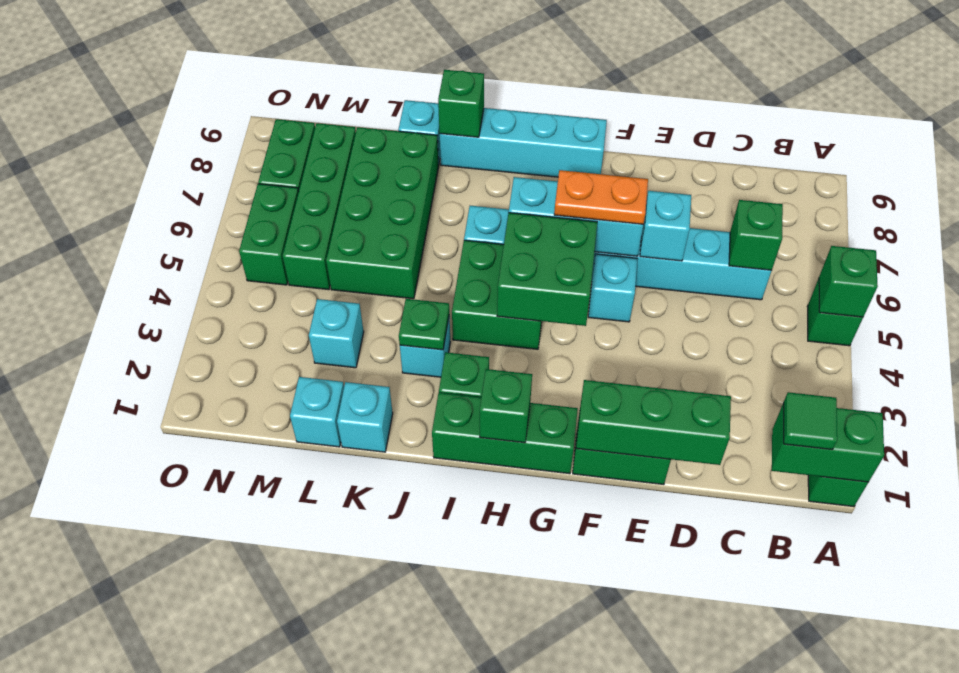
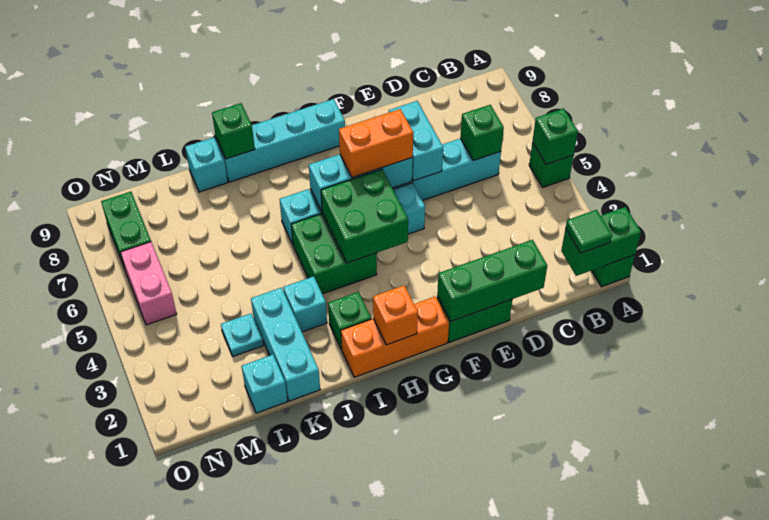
cyan 1x1 brick [640,191,691,261] -> cyan 1x2 brick [389,101,443,181]
orange 1x2 plate [554,170,648,224] -> orange 1x2 brick [339,109,413,178]
green 1x3 brick [432,393,578,474] -> orange 1x3 brick [341,296,449,377]
green 1x1 brick [480,369,532,443] -> orange 1x1 brick [373,286,418,345]
green 1x1 plate [399,299,449,350] -> none
cyan 1x1 brick [337,382,393,452] -> cyan 1x3 brick [251,288,320,401]
green 2x4 brick [326,127,439,299] -> none
cyan 1x1 brick [309,299,364,368] -> cyan 1x1 plate [221,314,263,356]
green 1x4 brick [283,123,356,290] -> none
green 1x2 brick [239,184,299,285] -> pink 1x2 brick [121,242,177,325]

